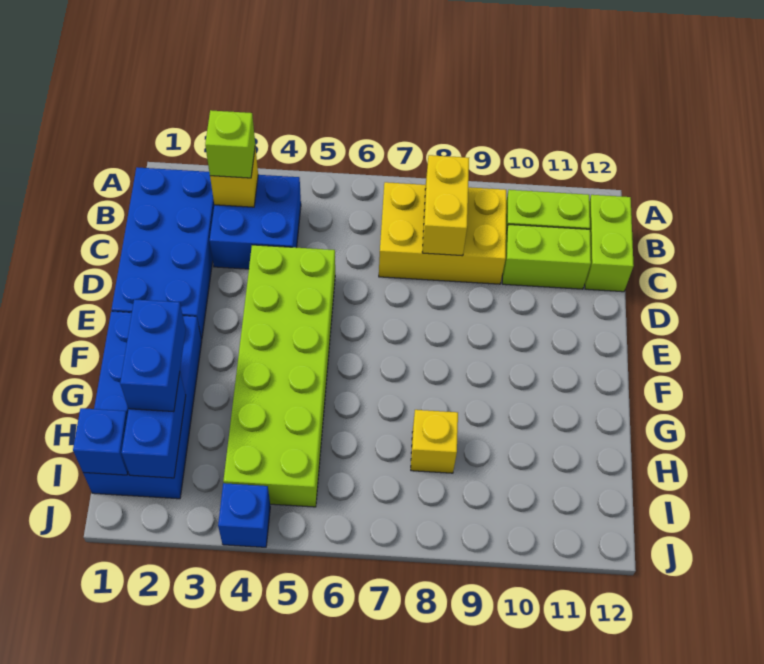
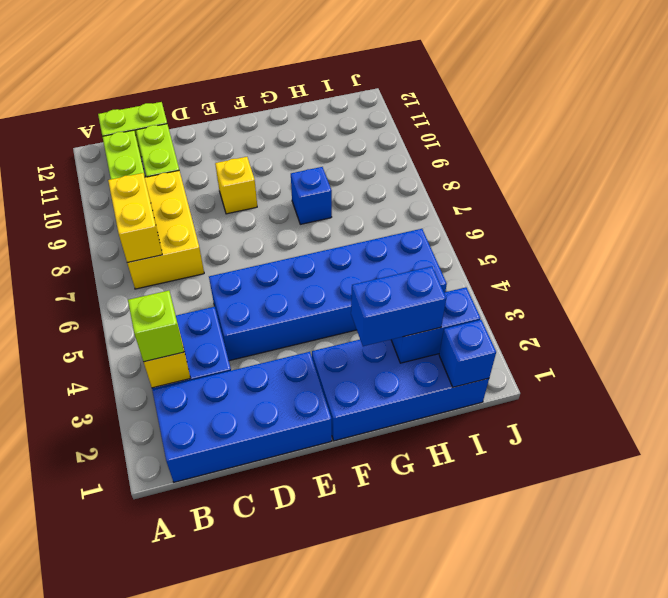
yellow 1x2 brick [422,155,469,256] -> yellow 1x2 brick turned to [108,173,162,263]
lime 2x6 brick [223,245,335,507] -> blue 2x6 brick [209,229,447,361]
yellow 1x1 brick [411,410,458,473] -> yellow 1x1 brick moved to [215,157,257,214]
blue 1x1 brick [218,483,270,547] -> blue 1x1 brick moved to [291,167,332,224]

